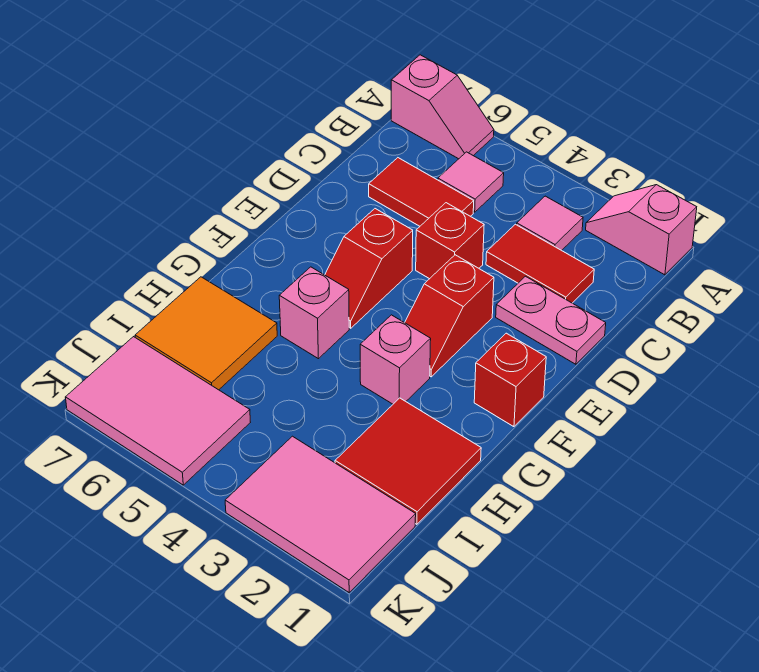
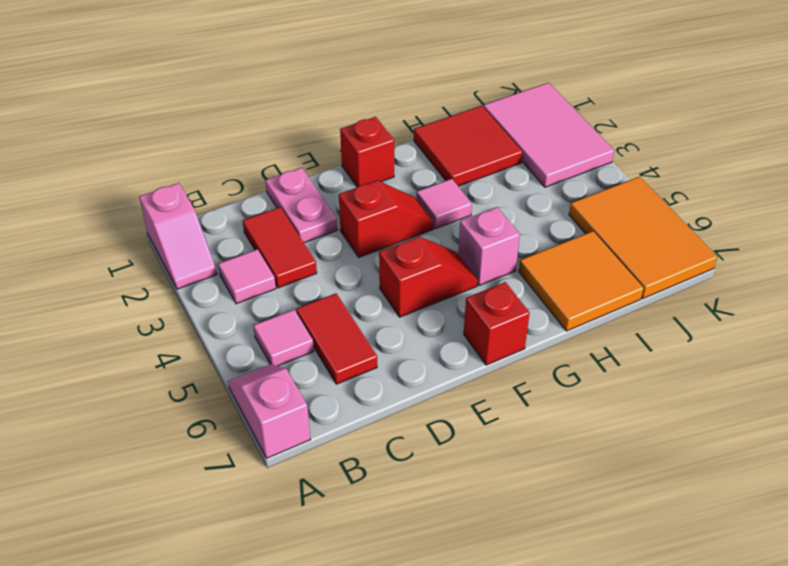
red 1x1 brick [416,203,484,279] -> red 1x1 brick moved to [464,282,530,365]
pink 1x1 brick [360,315,431,404] -> pink 1x1 tile [416,179,472,228]
pink 2x3 tile [65,337,250,485] -> orange 2x3 tile [569,177,717,298]

